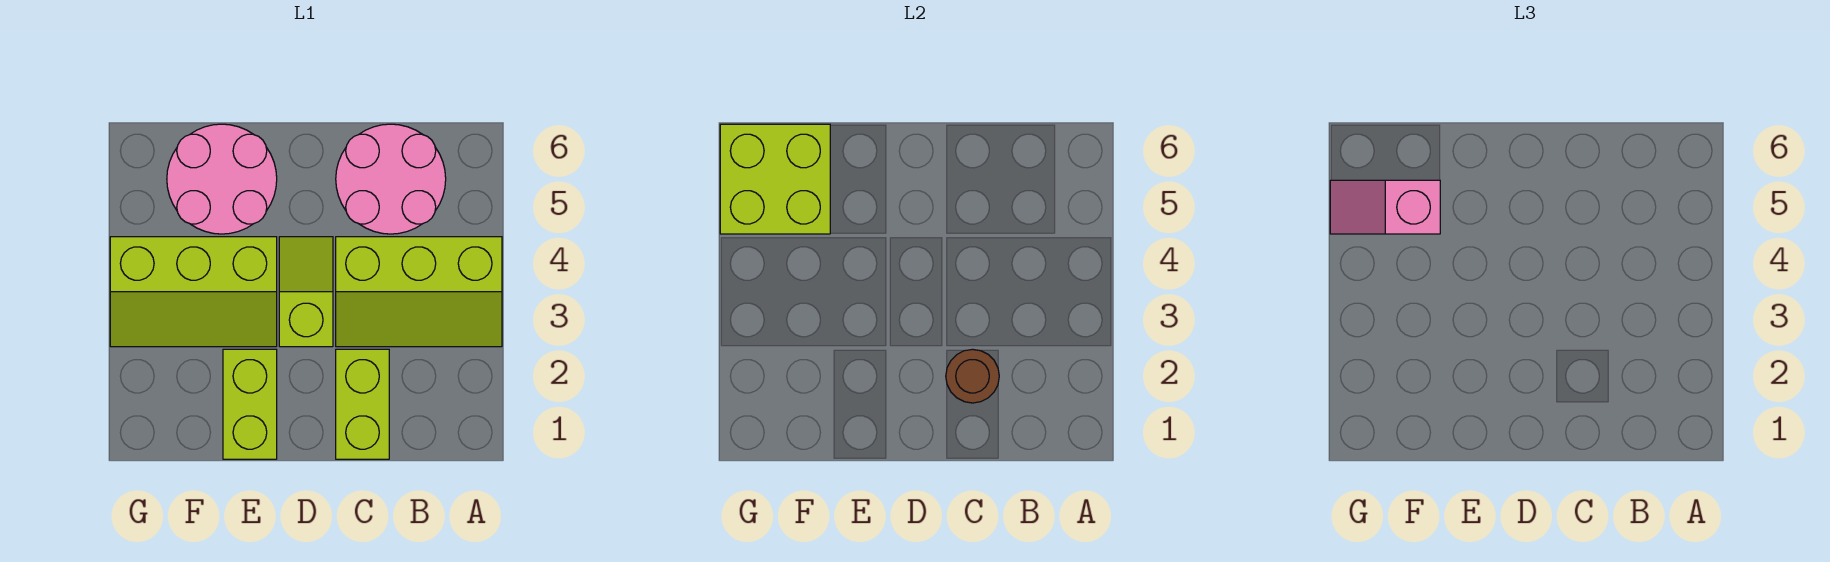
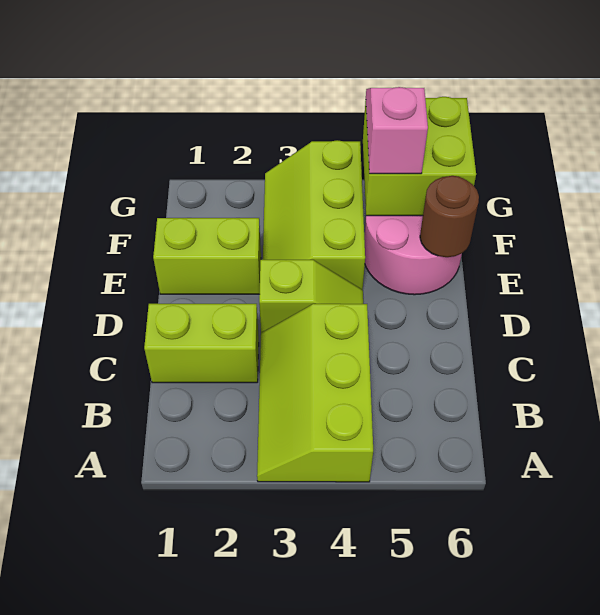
pink 2x2 round brick [336,124,446,234] -> none
brown 1x1 round brick [946,349,999,403] -> brown 1x1 round brick moved to [420,176,479,257]

